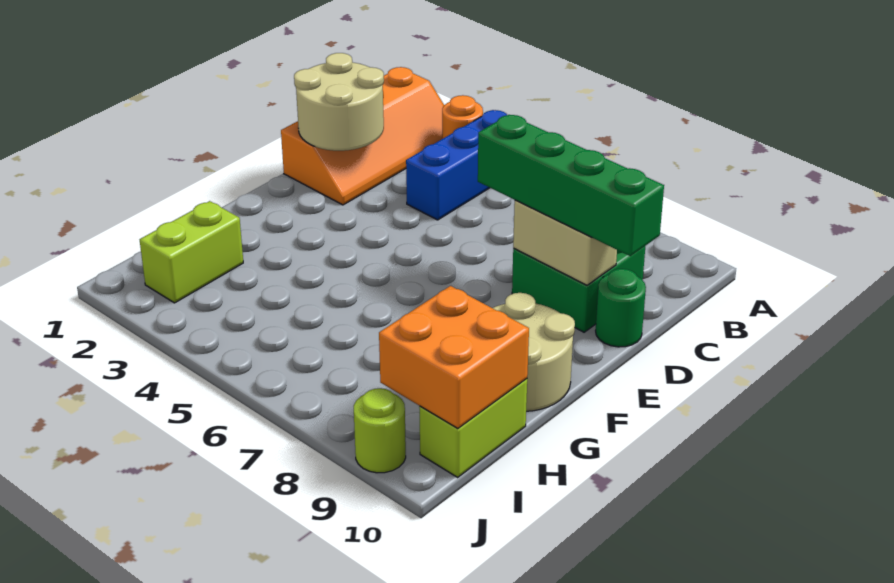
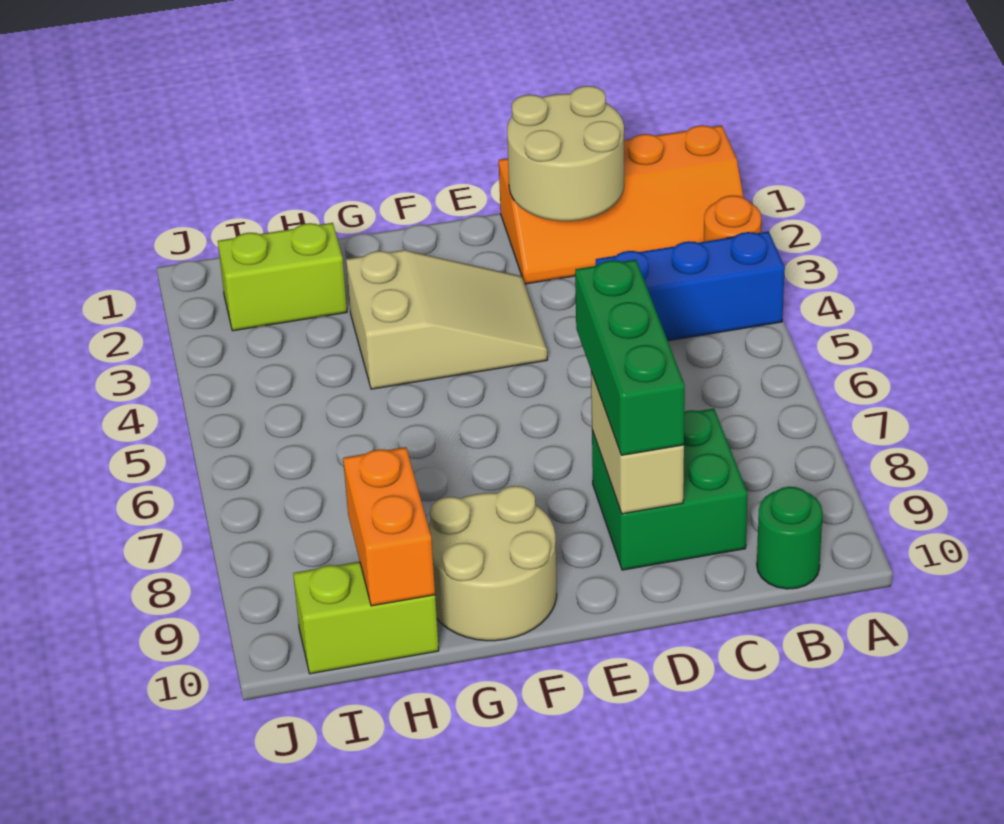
green 1x4 brick [478,115,664,256] -> green 1x3 brick [575,260,685,455]
green 1x1 round brick [596,269,646,347] -> green 1x1 round brick moved to [757,487,823,589]
none -> tan 2x3 slope [346,250,548,389]
orange 2x2 brick [379,286,529,428] -> orange 1x2 brick [343,447,435,606]
lime 1x1 round brick [354,388,406,473] -> none

